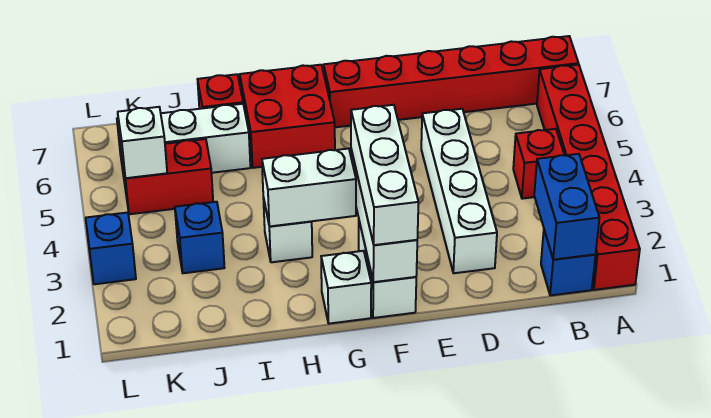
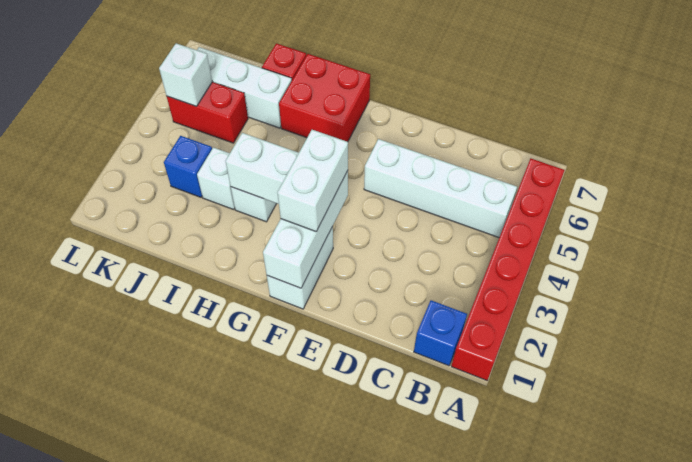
red 1x6 brick [324,36,578,127] -> none
blue 1x2 brick [534,154,599,260] -> none
red 1x1 brick [513,129,565,199] -> none
white 1x4 brick [421,109,497,273] -> white 1x4 brick turned to [364,139,517,237]
white 1x3 brick [351,105,418,245] -> white 1x2 brick [277,130,348,231]
white 1x1 brick [321,251,371,324] -> white 1x1 brick moved to [197,147,235,209]
blue 1x1 brick [86,212,136,284] -> none

